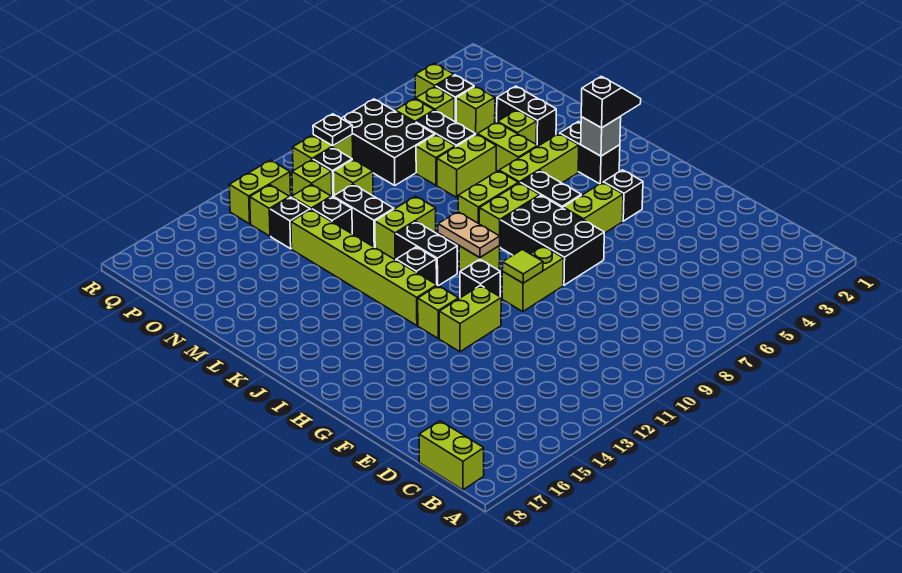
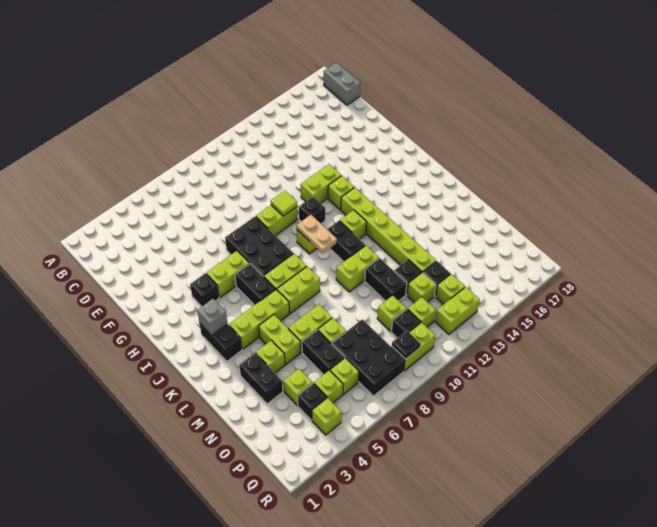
lime 1x2 brick [419,421,484,490] -> grey 1x2 brick [324,62,360,105]
black 1x2 slope [581,76,641,128] -> none
black 1x1 brick [396,247,437,284] -> lime 1x1 brick [340,210,366,239]

